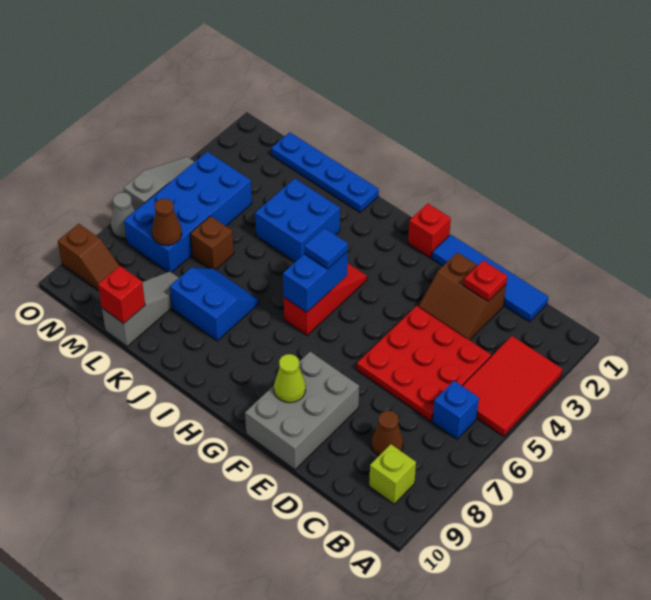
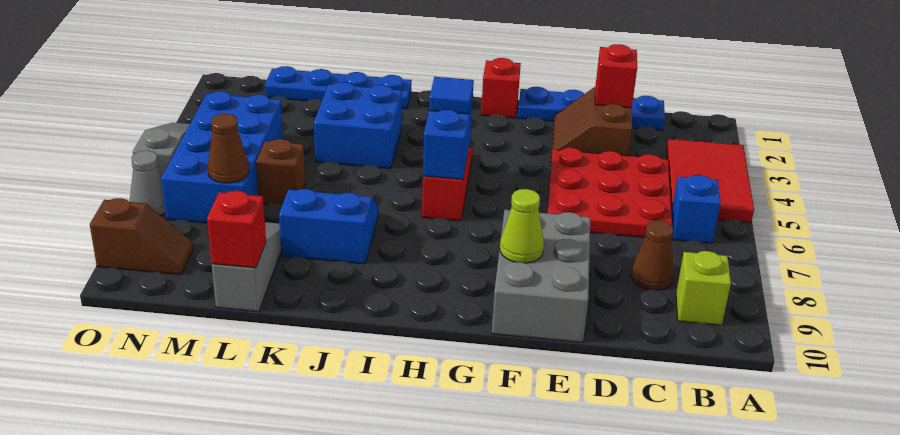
blue 1x4 tile [432,235,548,322] -> blue 1x4 plate [518,87,665,131]
brown 2x2 slope [419,252,506,340] -> brown 2x2 slope turned to [551,87,632,158]
red 1x1 plate [464,260,507,301] -> red 1x1 brick [595,44,637,108]

